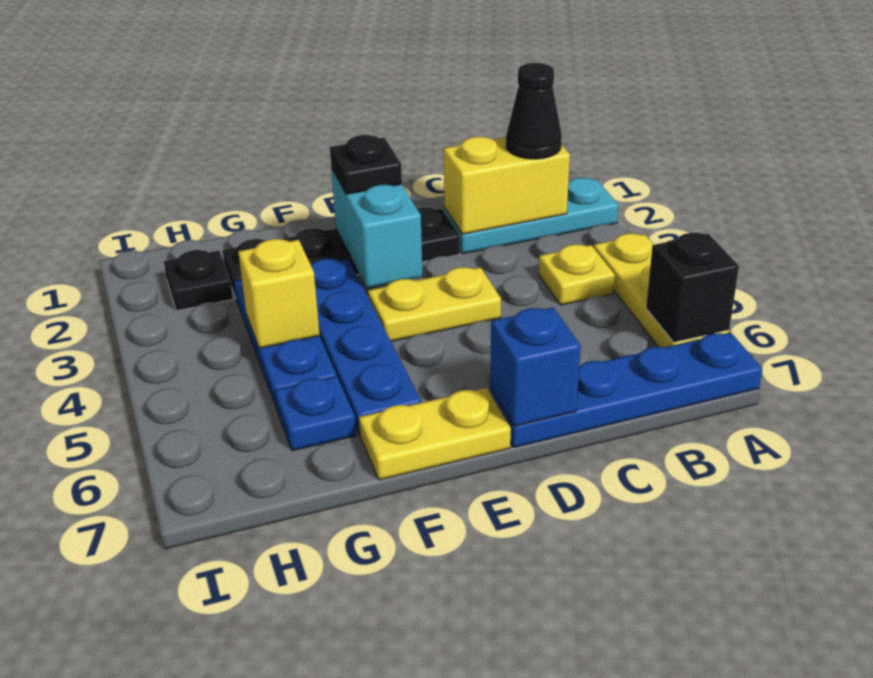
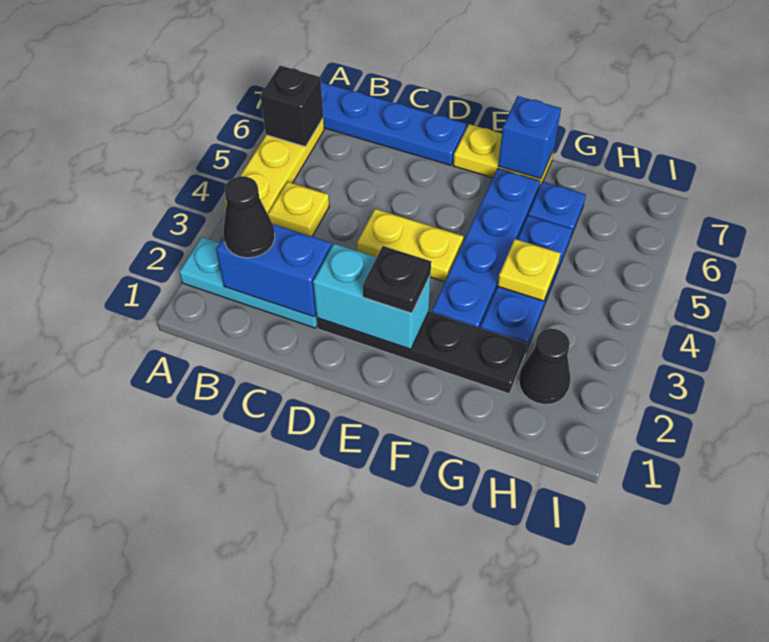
yellow 1x2 brick [444,137,570,234] -> blue 1x2 brick [216,224,332,317]
blue 1x1 brick [490,308,581,426] -> blue 1x1 brick moved to [498,96,561,179]
cyan 1x2 brick [331,168,423,288] -> cyan 1x2 brick turned to [313,244,431,349]
yellow 1x1 brick [238,239,320,348] -> yellow 1x1 plate [498,239,561,301]
black 1x1 plate [164,250,233,311] -> black 1x1 cone [519,329,571,405]

